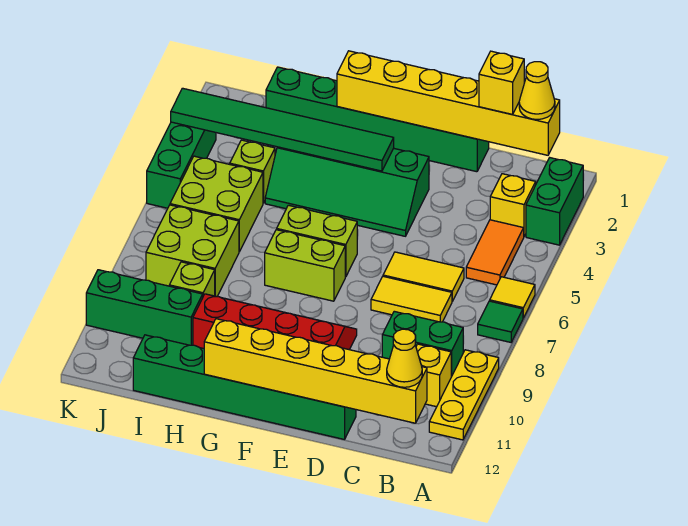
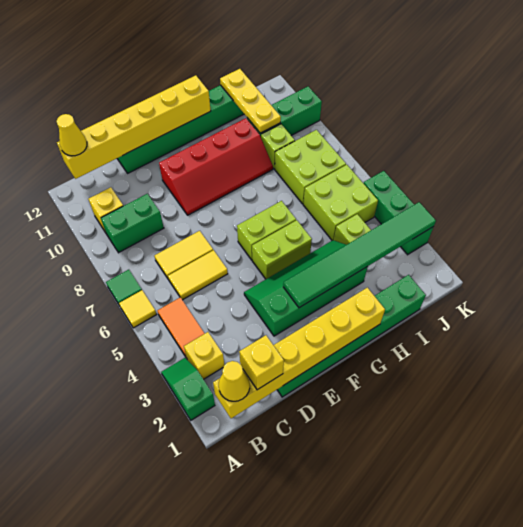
green 1x2 brick [526,158,583,245] -> green 1x2 slope [161,358,215,420]
yellow 1x3 plate [429,350,499,440] -> yellow 1x3 plate moved to [220,69,281,133]
lime 1x2 brick [265,230,345,301] -> lime 1x2 brick moved to [252,220,312,279]

